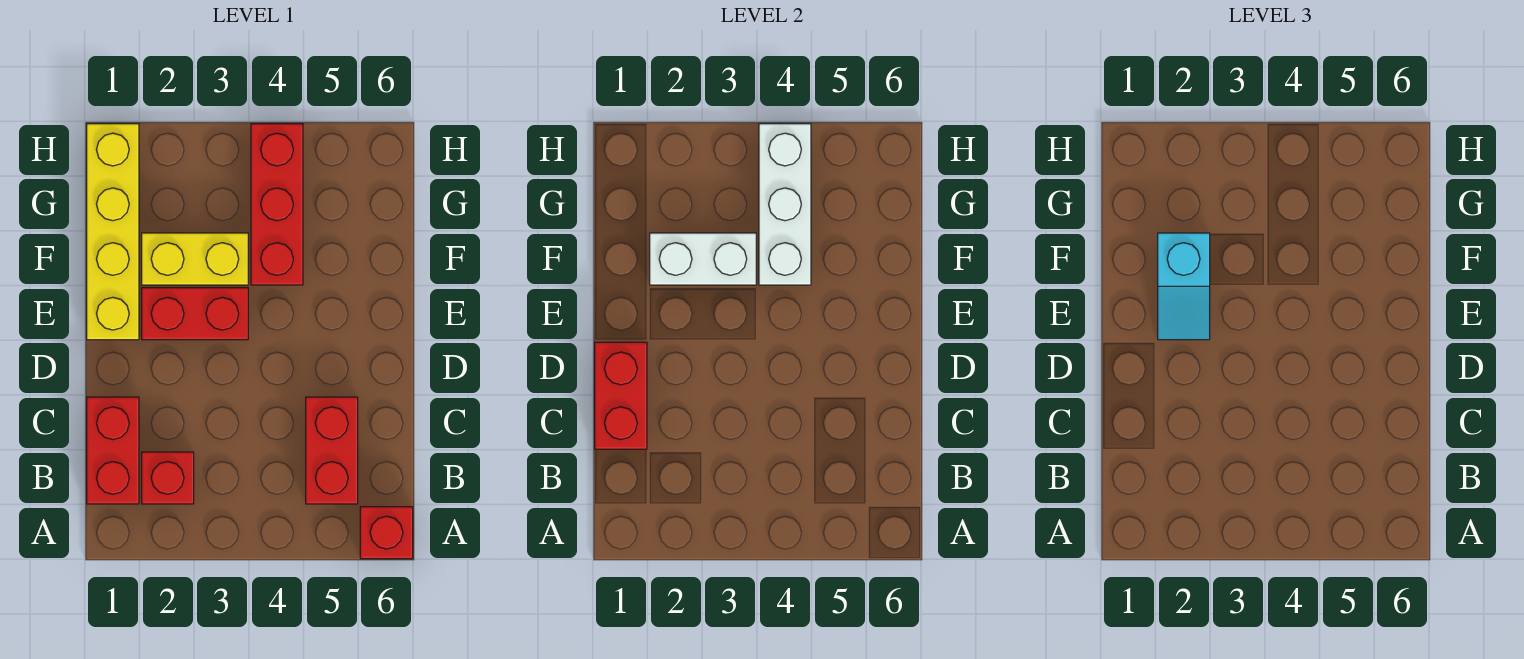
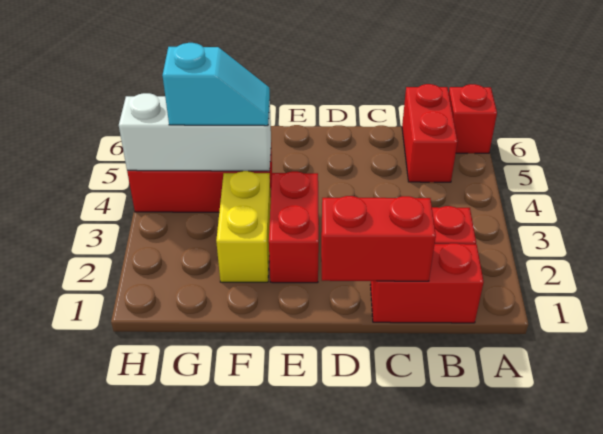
red 1x2 brick [306,397,358,504] -> red 1x2 brick turned to [402,84,458,182]
yellow 1x4 brick [87,124,139,340] -> none
cyan 1x2 slope [1158,233,1210,340] -> cyan 1x2 slope moved to [162,43,270,126]
white 1x2 brick [650,233,756,285] -> none

